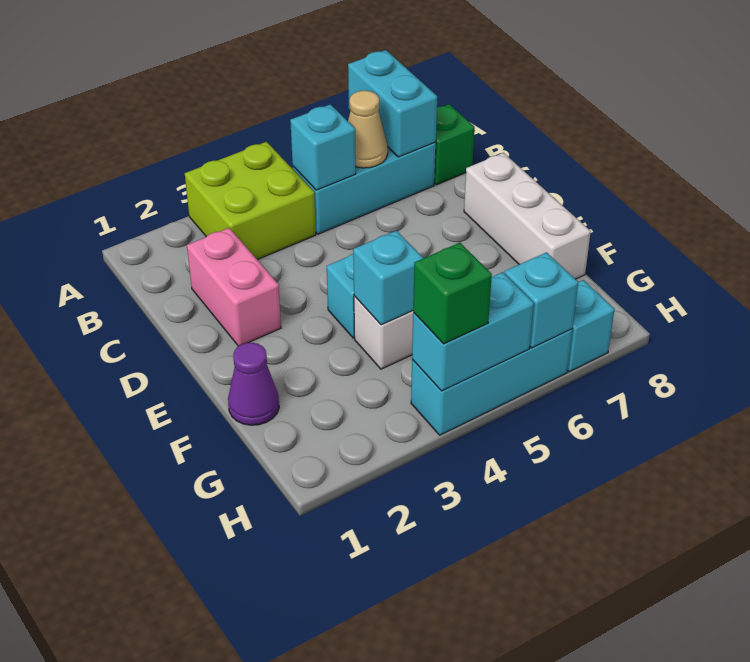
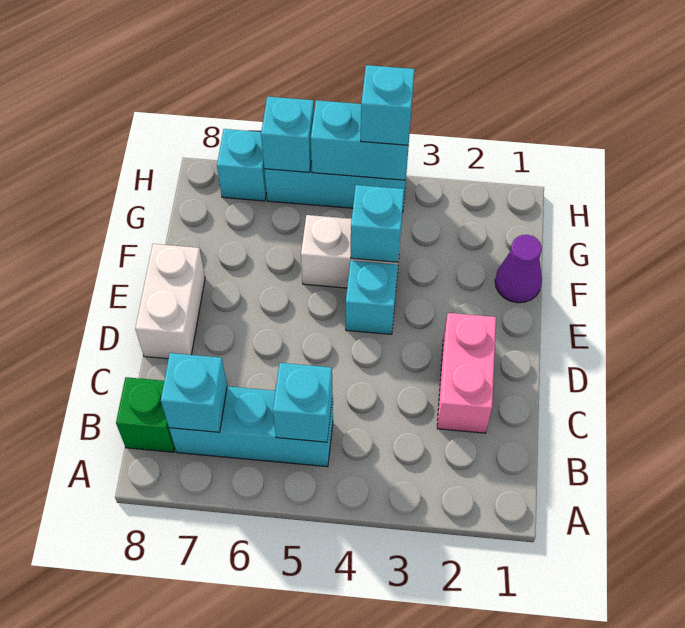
lime 2x2 brick [185,142,316,260] -> none
cyan 1x2 brick [348,50,437,157] -> cyan 1x1 brick [161,353,227,432]
tan 1x1 cone [348,91,388,168] -> none
white 1x3 brick [464,153,591,279] -> white 1x2 brick [135,244,205,359]
green 1x1 brick [413,243,492,344] -> cyan 1x1 brick [361,65,415,145]

